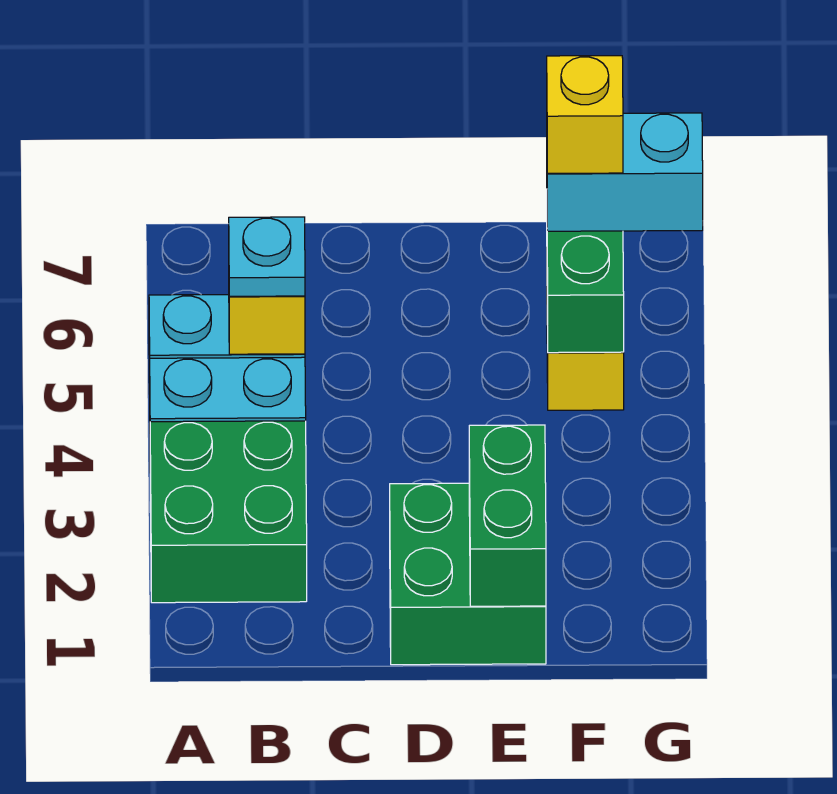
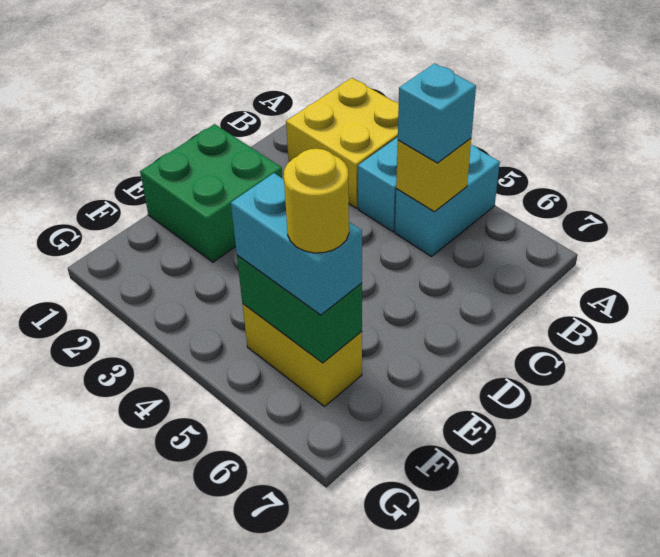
green 2x2 brick [150,421,307,603] -> yellow 2x2 brick [286,78,399,208]
cyan 1x1 plate [229,217,305,296] -> cyan 1x1 brick [398,63,476,163]
green 1x2 brick [469,425,546,606] -> none
cyan 1x2 brick [547,113,703,231] -> cyan 1x2 brick turned to [231,173,362,315]
yellow 1x1 brick [547,56,623,173] -> yellow 1x1 round brick [284,149,349,253]

